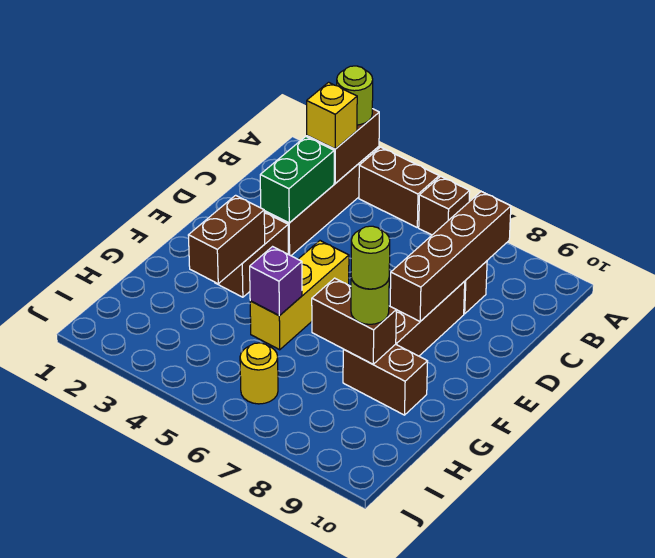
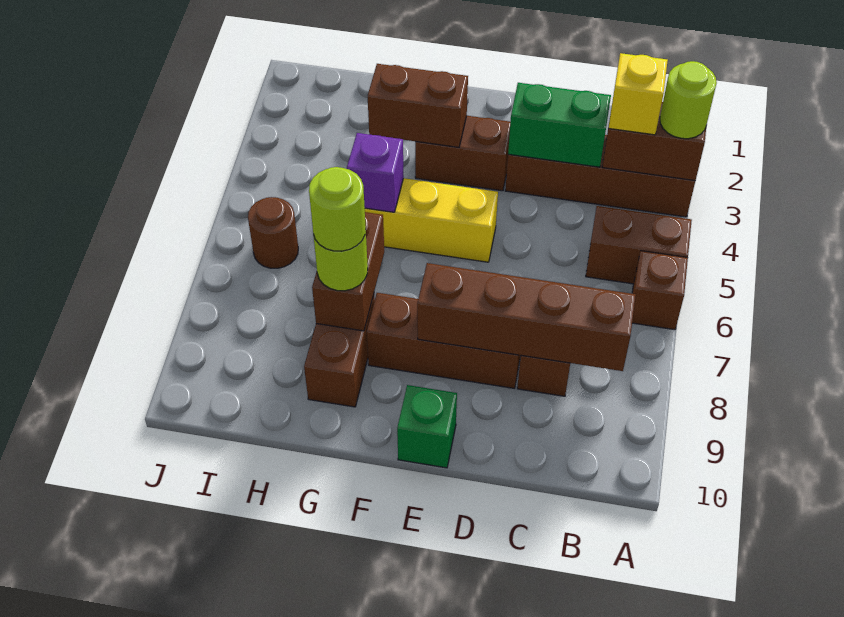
brown 1x2 brick [359,147,439,227] -> brown 1x2 brick turned to [586,206,692,284]
none -> green 1x1 brick [397,385,457,468]
yellow 1x1 round brick [240,343,278,404] -> brown 1x1 round brick [248,197,298,268]

